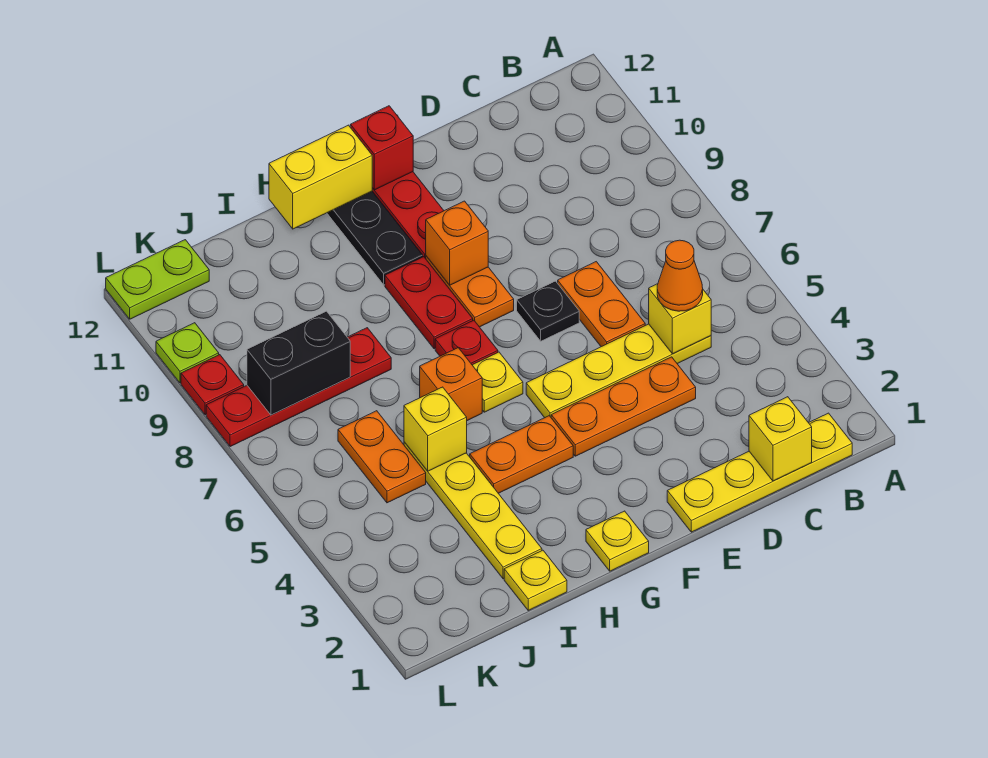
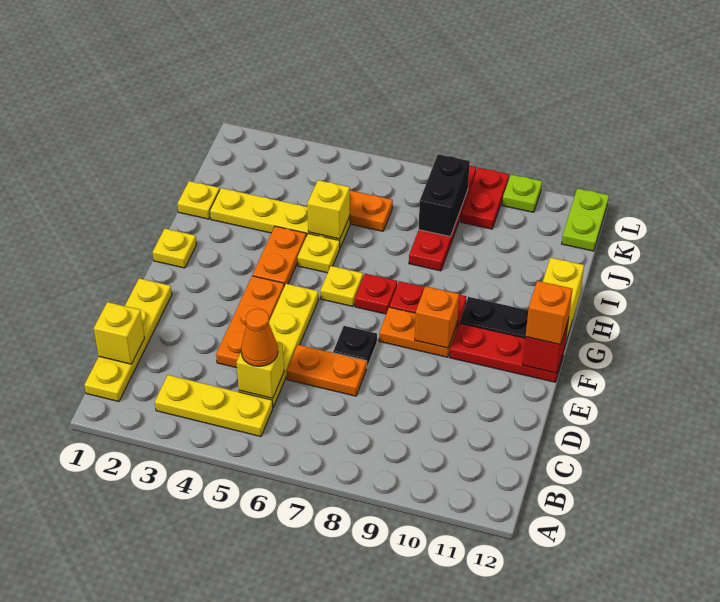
none -> yellow 1x3 plate [155,375,273,437]
none -> yellow 1x1 plate [297,234,340,273]
orange 1x1 brick [420,348,482,421] -> orange 1x1 brick moved to [525,281,573,345]
red 1x1 plate [181,355,244,415] -> red 1x2 plate [461,168,509,229]

